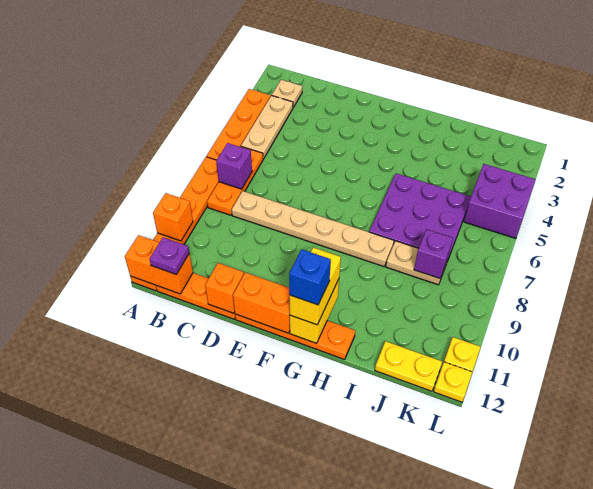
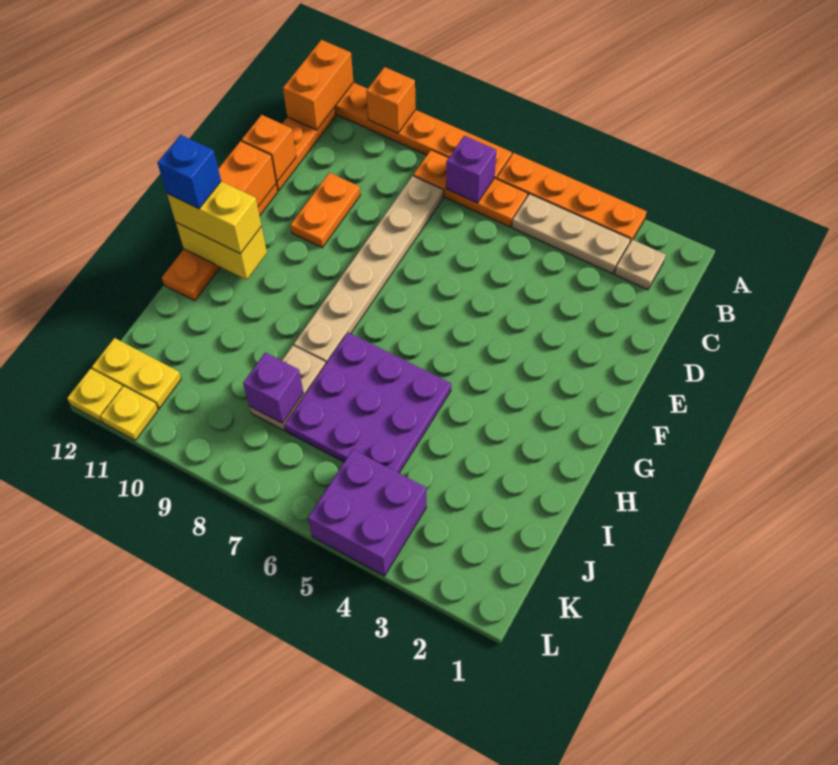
purple 1x1 plate [149,237,189,275] -> none
none -> orange 1x2 plate [290,173,360,248]
yellow 1x2 plate [375,341,442,391] -> yellow 1x2 plate turned to [92,338,181,408]

